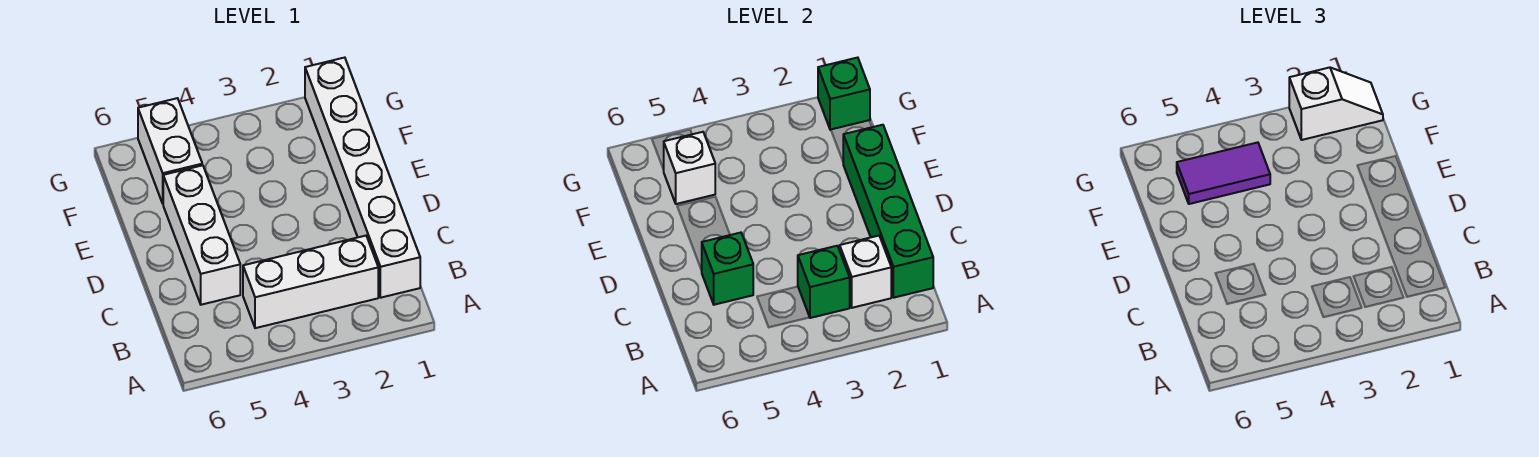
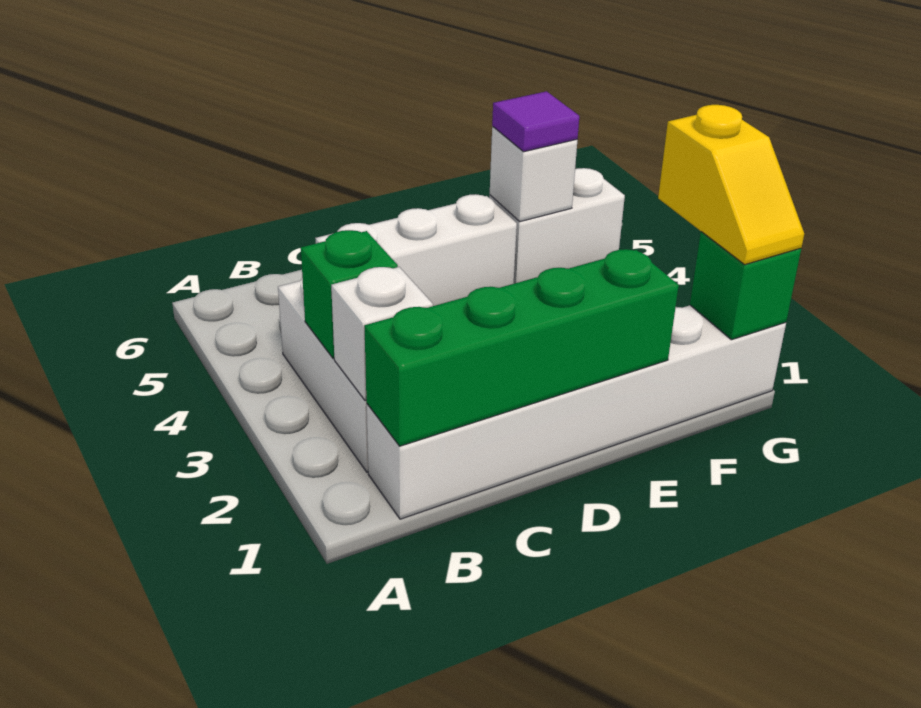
green 1x1 brick [702,233,753,305] -> none
purple 1x2 tile [1177,142,1270,204] -> purple 1x1 tile [492,91,579,152]
white 1x2 slope [1289,67,1383,140] -> yellow 1x2 slope [658,105,804,265]

